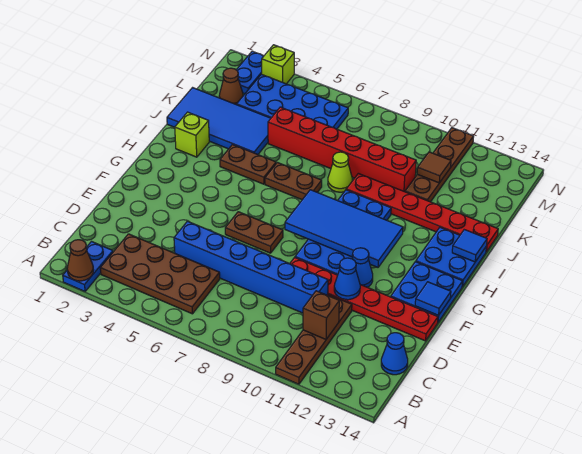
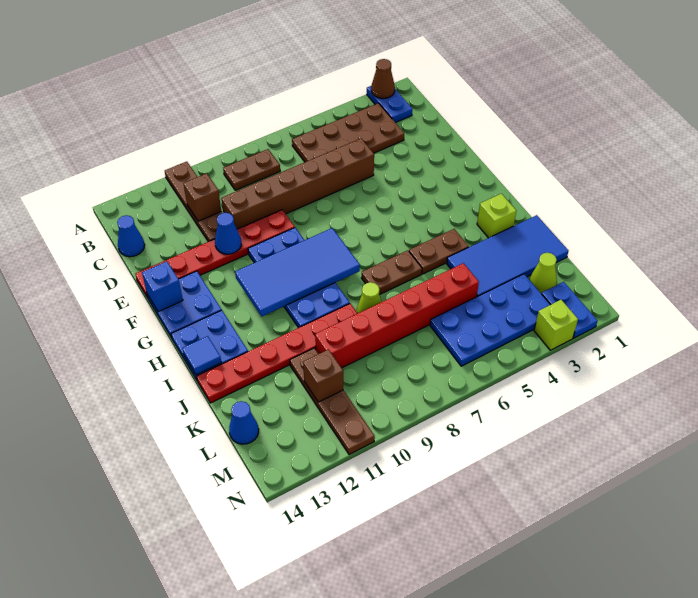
blue 1x6 brick [174,221,328,313] -> brown 1x6 brick [221,139,374,229]
brown 1x2 plate [225,212,283,253] -> brown 1x2 plate moved to [223,149,280,190]
blue 1x1 cone [352,248,373,287] -> blue 1x1 cone moved to [229,401,259,444]
blue 1x1 tile [415,282,451,315] -> blue 1x1 brick [142,261,183,312]
brown 1x1 cone [219,68,243,105] -> lime 1x1 cone [530,253,557,294]
brown 1x1 tile [417,152,451,183] -> brown 1x1 brick [303,349,343,402]

